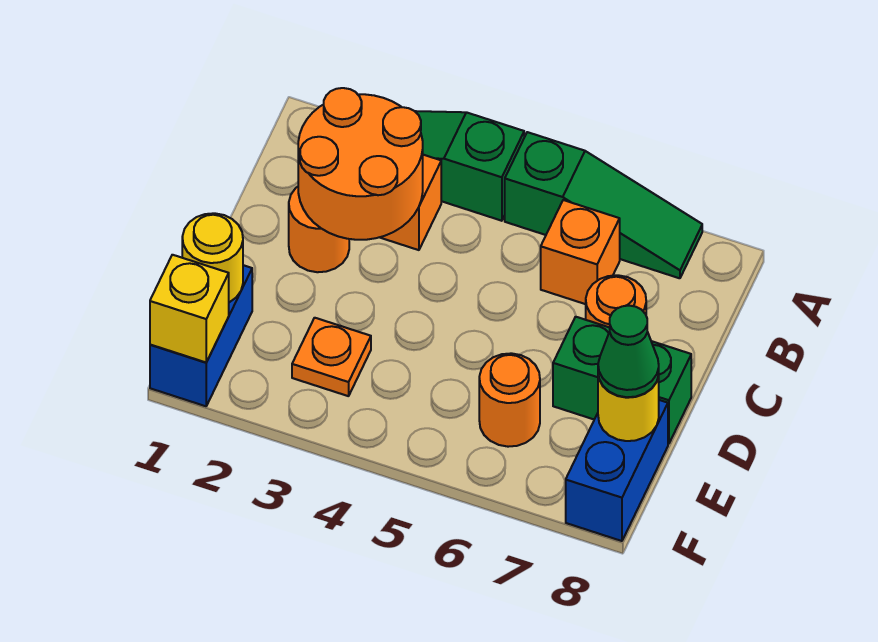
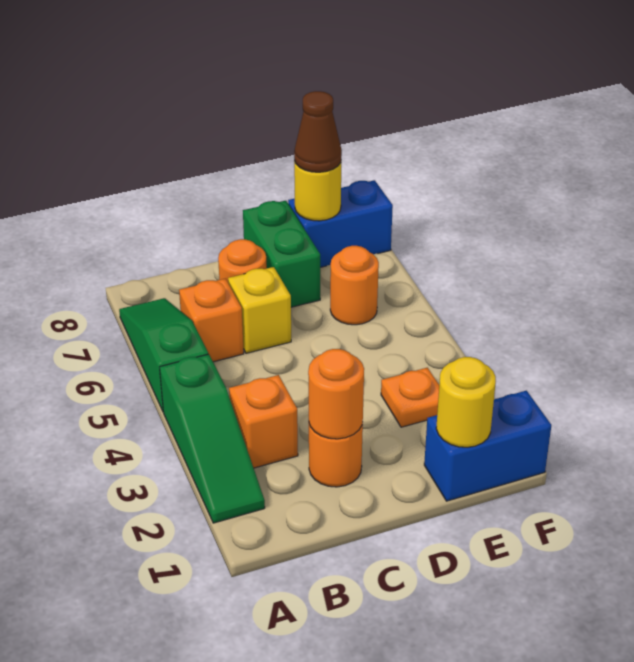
orange 2x2 round brick [298,88,423,240] -> orange 1x1 round brick [308,349,364,439]
green 1x1 cone [598,306,659,397] -> brown 1x1 cone [294,91,342,172]
yellow 1x1 brick [150,255,229,362] -> yellow 1x1 brick moved to [228,267,291,353]

